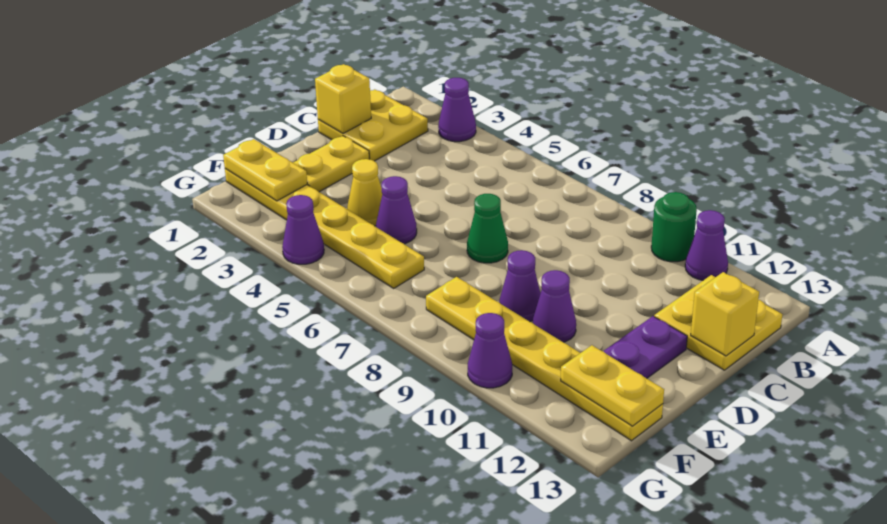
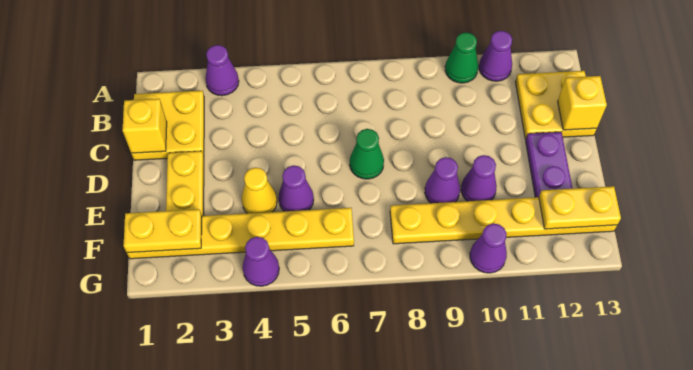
green 1x1 round brick [651,192,697,262] -> green 1x1 cone [445,32,478,83]

